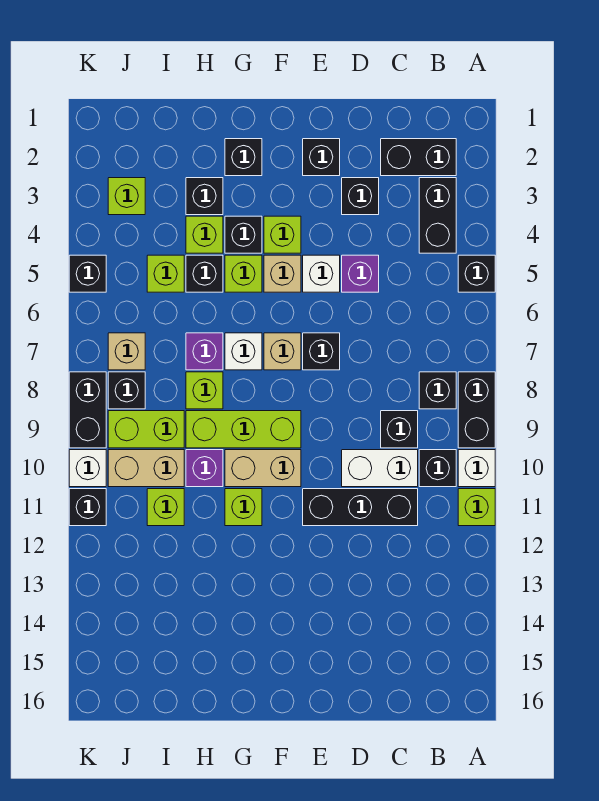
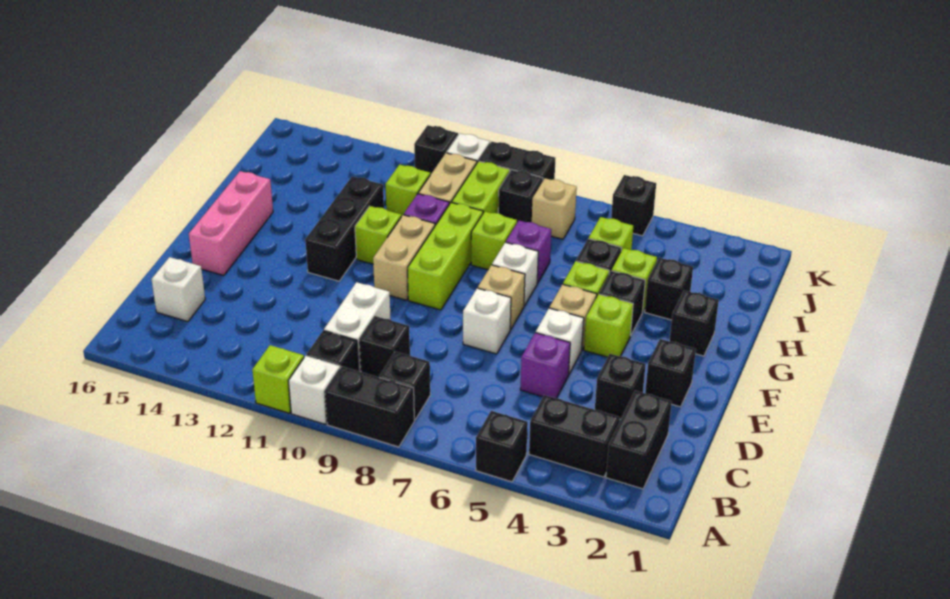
black 1x3 brick [303,489,418,526] -> black 1x3 brick moved to [305,176,384,281]
none -> white 1x1 brick [152,257,205,322]
black 1x1 brick [303,333,340,370] -> white 1x1 brick [463,288,511,354]
none -> pink 1x3 brick [189,171,273,275]
lime 1x1 brick [108,178,145,215] -> none

